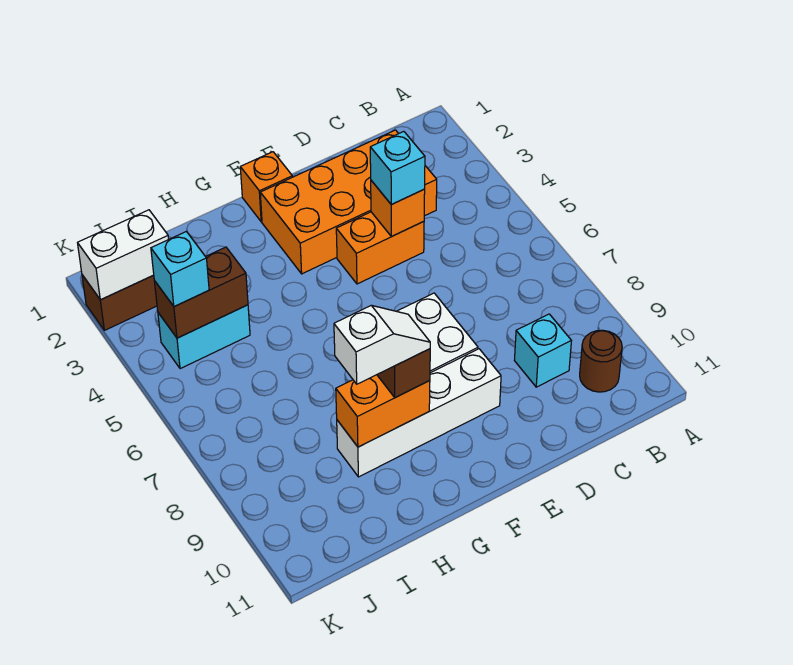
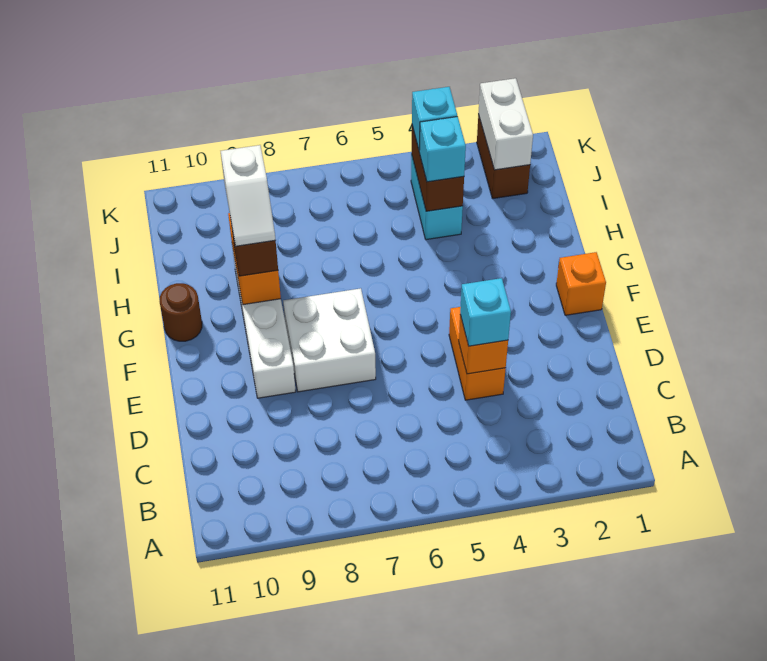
brown 1x1 round brick [580,330,622,392] -> brown 1x1 round brick moved to [160,283,202,341]
orange 2x4 brick [260,130,437,274] -> none
cyan 1x1 brick [514,314,571,387] -> cyan 1x1 brick moved to [419,117,466,182]

